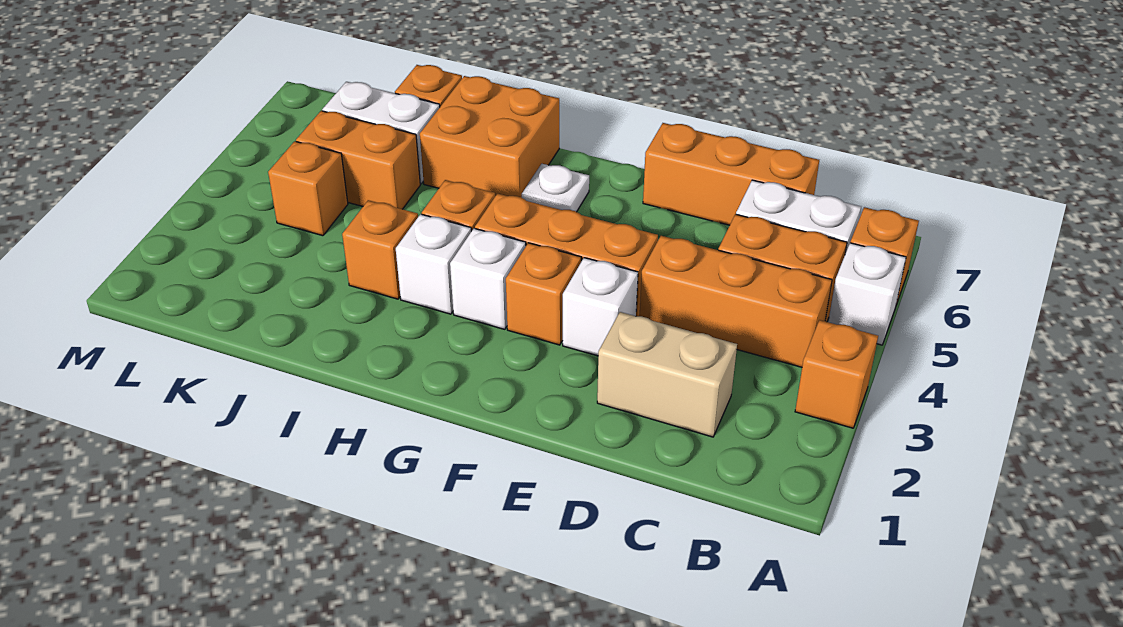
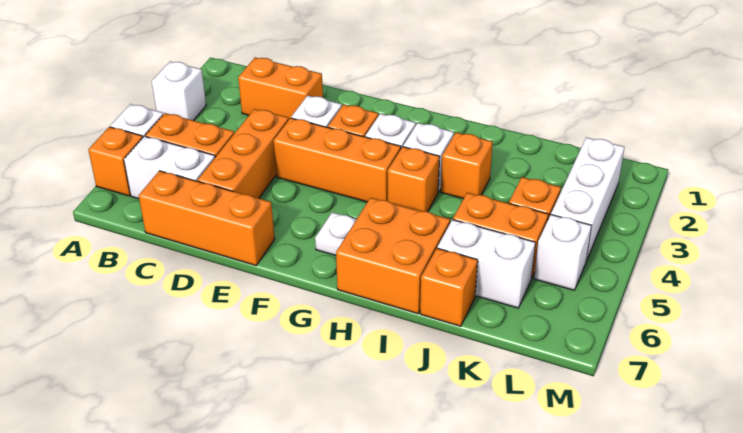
orange 1x1 brick [795,320,878,428] -> white 1x1 brick [152,62,206,121]
orange 1x3 brick [640,236,832,367] -> orange 1x3 brick turned to [198,109,289,198]
tan 1x2 brick [597,312,737,437] -> orange 1x2 brick [238,58,323,119]
none -> white 1x3 brick [551,137,624,261]
none -> white 1x1 brick [534,215,592,290]

